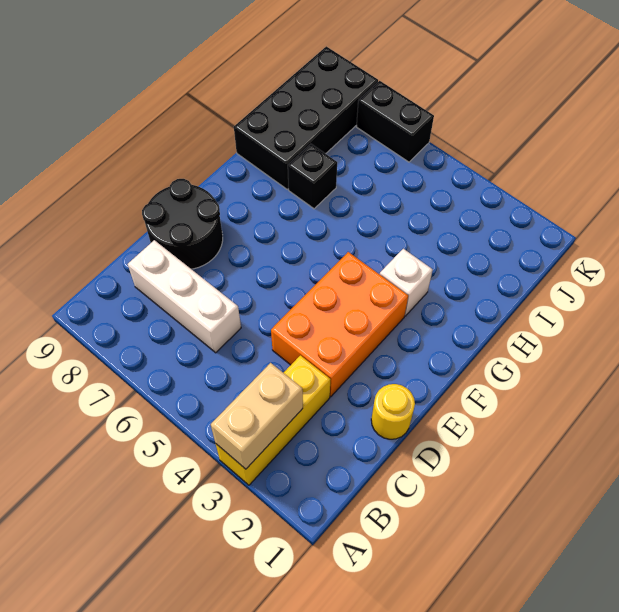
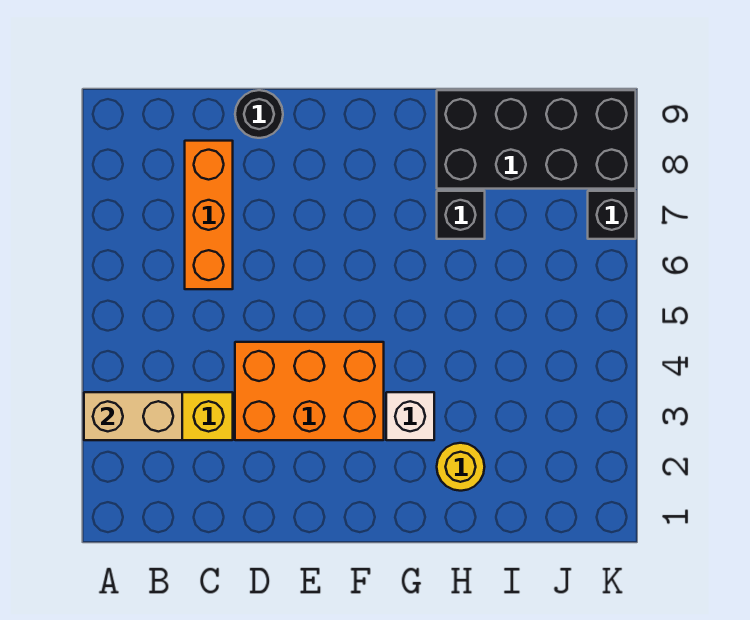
white 1x3 brick [128,240,241,353] -> orange 1x3 brick [185,141,233,289]
yellow 1x1 round brick [371,384,415,439] -> yellow 1x1 round brick moved to [437,443,485,491]
black 2x2 round brick [142,179,223,269] -> black 1x1 round brick [235,90,283,138]
black 1x2 brick [357,81,434,162] -> black 1x1 brick [588,191,636,239]

